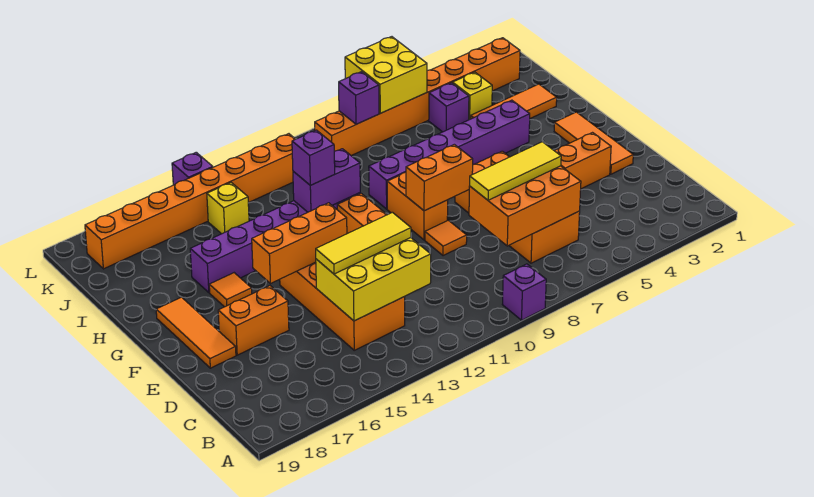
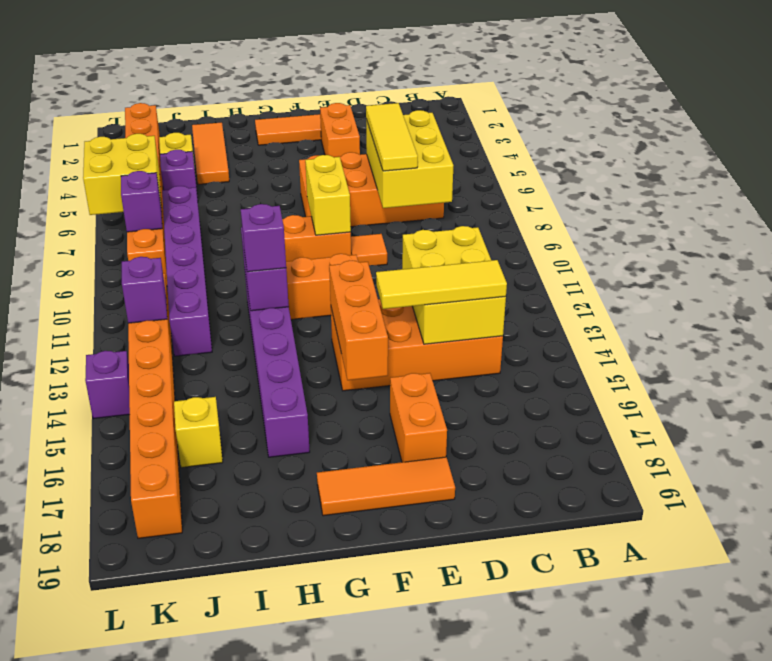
purple 1x1 brick [502,264,546,320] -> purple 1x1 brick moved to [122,257,167,323]
orange 2x3 brick [469,166,581,246] -> yellow 2x3 brick [366,110,453,208]
yellow 1x3 tile [316,212,411,274] -> yellow 1x3 tile turned to [376,260,507,309]
orange 1x2 brick [406,144,473,211] -> yellow 1x2 brick [305,155,351,235]
orange 1x1 tile [209,273,252,307] -> none
purple 1x6 brick [369,100,530,209] -> purple 1x6 brick moved to [162,186,212,356]
yellow 1x1 brick [207,183,249,234] -> yellow 1x1 brick moved to [174,397,223,468]

